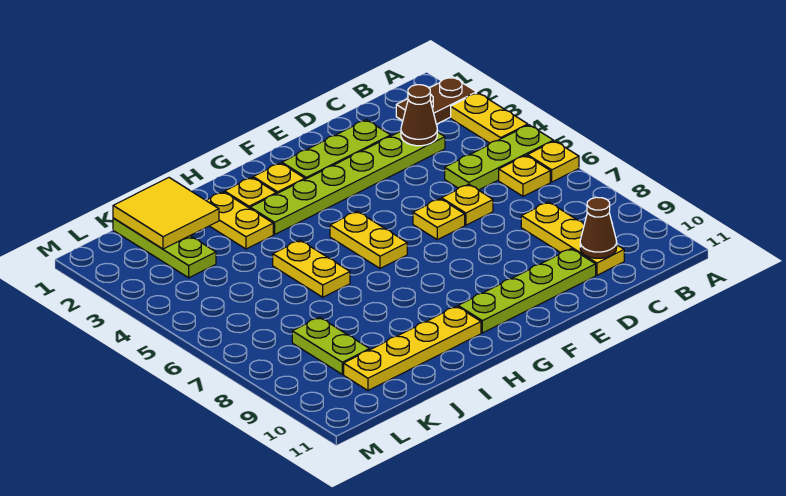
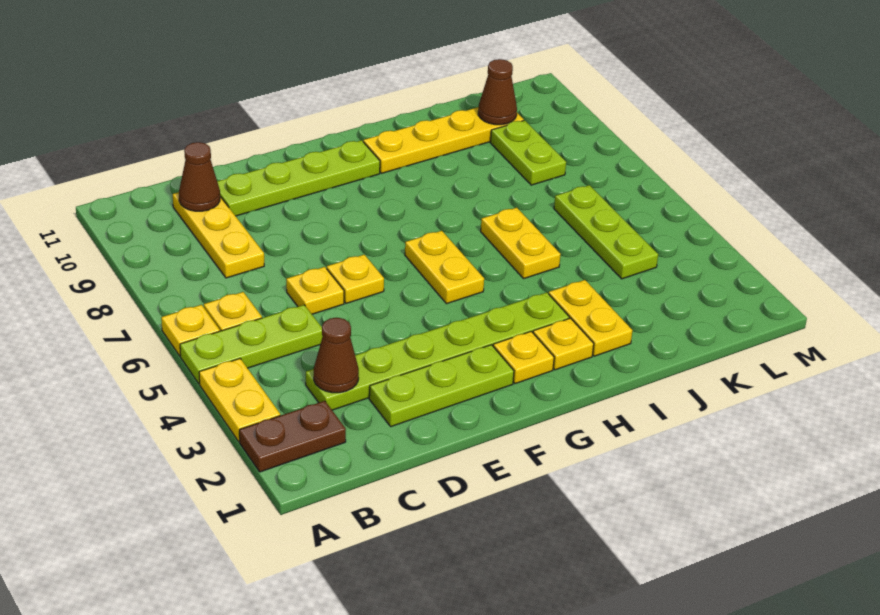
yellow 2x2 tile [113,178,219,249] -> none
lime 1x3 plate [113,218,216,278] -> lime 1x3 plate moved to [554,185,658,279]
none -> brown 1x1 cone [478,59,517,125]

